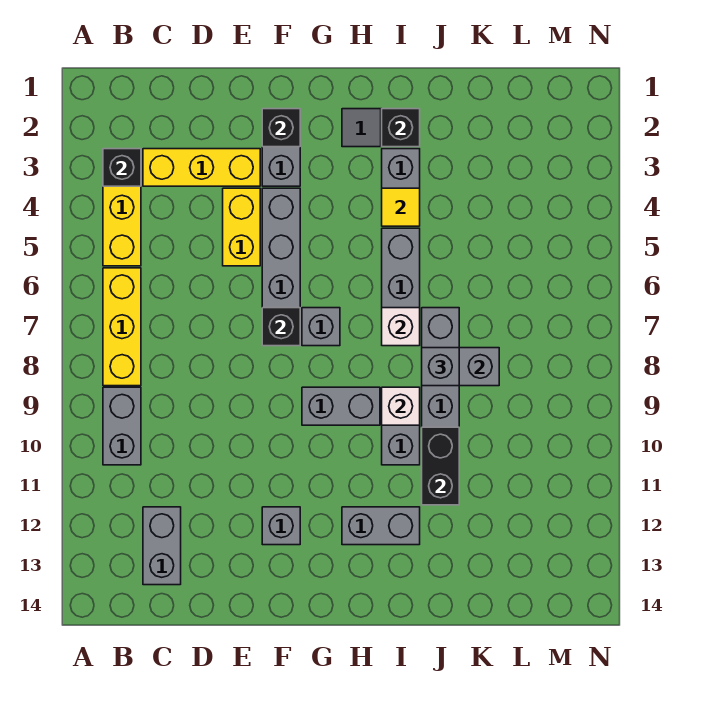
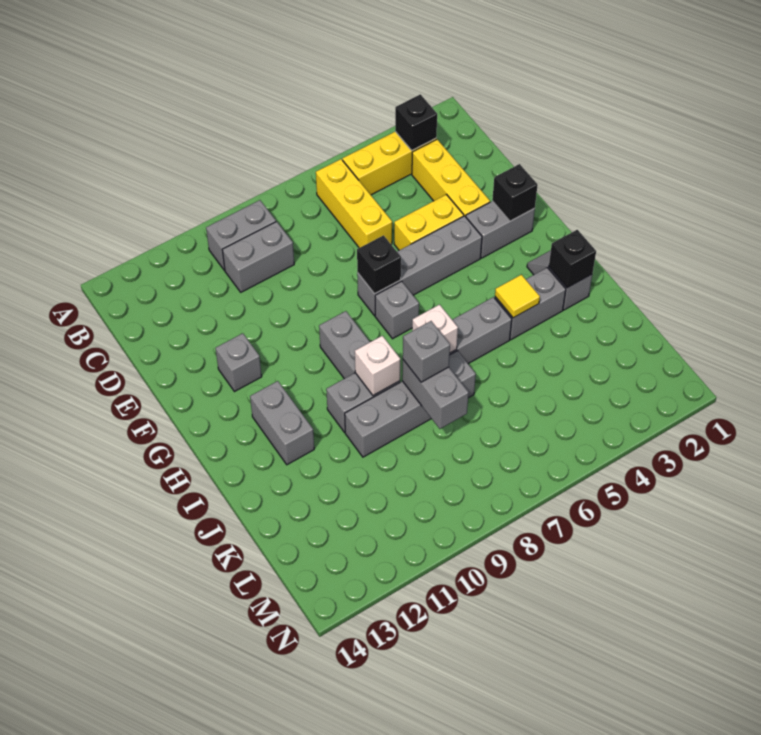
yellow 1x3 brick [103,268,141,386] -> yellow 1x3 brick turned to [316,159,392,248]
grey 1x2 brick [143,507,181,585] -> grey 1x2 brick moved to [222,222,294,292]
black 1x2 brick [422,427,459,505] -> none

